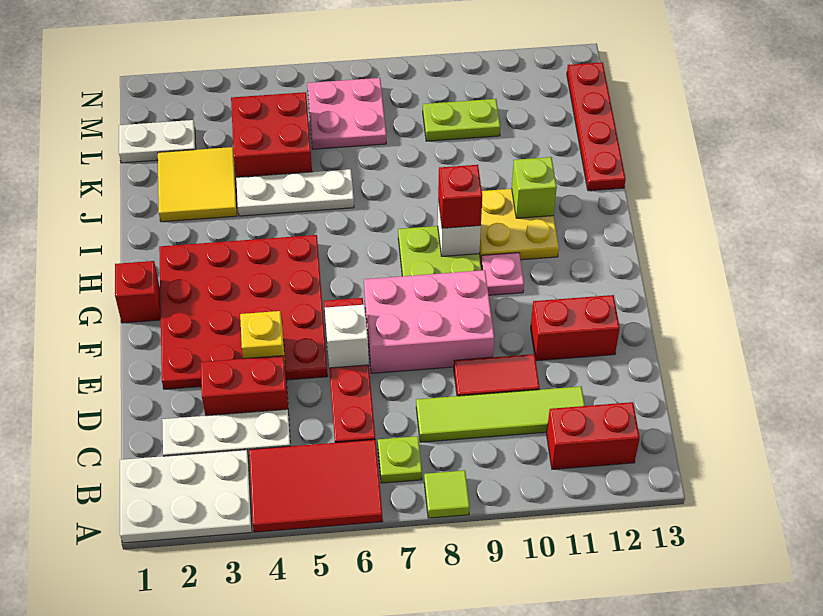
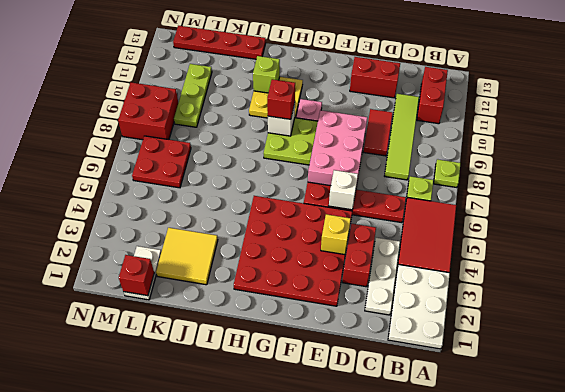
lime 1x1 tile [424,470,470,518] -> lime 1x1 plate [434,159,461,188]
red 1x2 brick [531,295,620,361] -> red 1x2 brick turned to [350,57,400,98]
red 1x1 brick [115,261,160,323] -> red 1x1 brick moved to [119,255,154,296]
white 1x3 plate [236,169,354,216] -> none
red 2x2 brick [231,92,312,177] -> red 2x2 brick moved to [118,82,178,140]
pink 2x2 plate [307,78,386,149] -> red 2x2 plate [132,136,191,188]
lime 1x2 plate [423,99,500,141] -> lime 1x3 plate [174,64,212,127]

